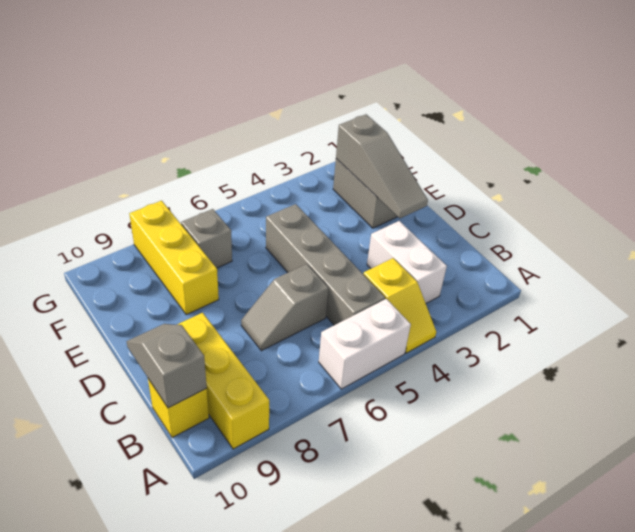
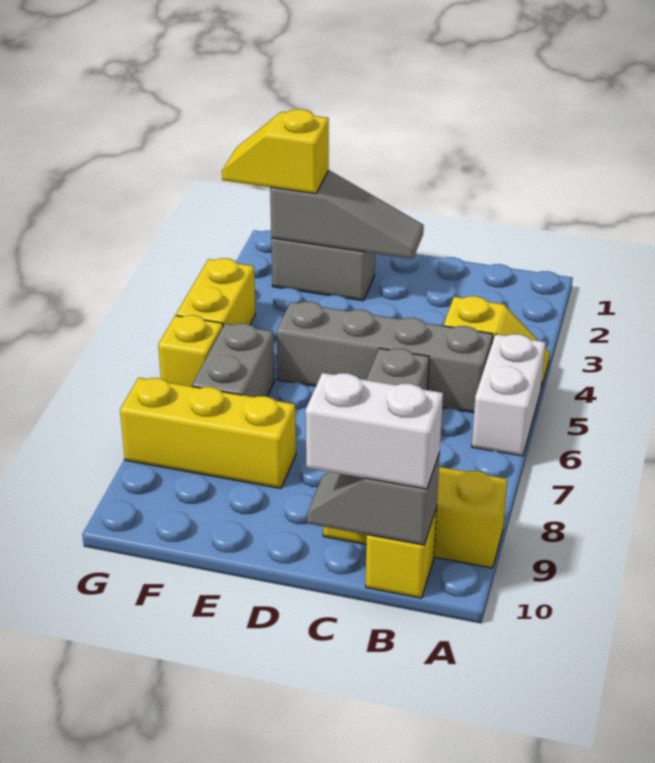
white 1x2 brick [367,221,447,303] -> white 1x2 brick moved to [306,373,443,489]
none -> yellow 1x2 slope [222,109,329,194]
grey 1x1 brick [181,209,232,268] -> grey 1x2 brick [192,323,275,397]
none -> yellow 1x2 brick [176,258,255,326]
none -> yellow 1x1 brick [158,315,223,386]

